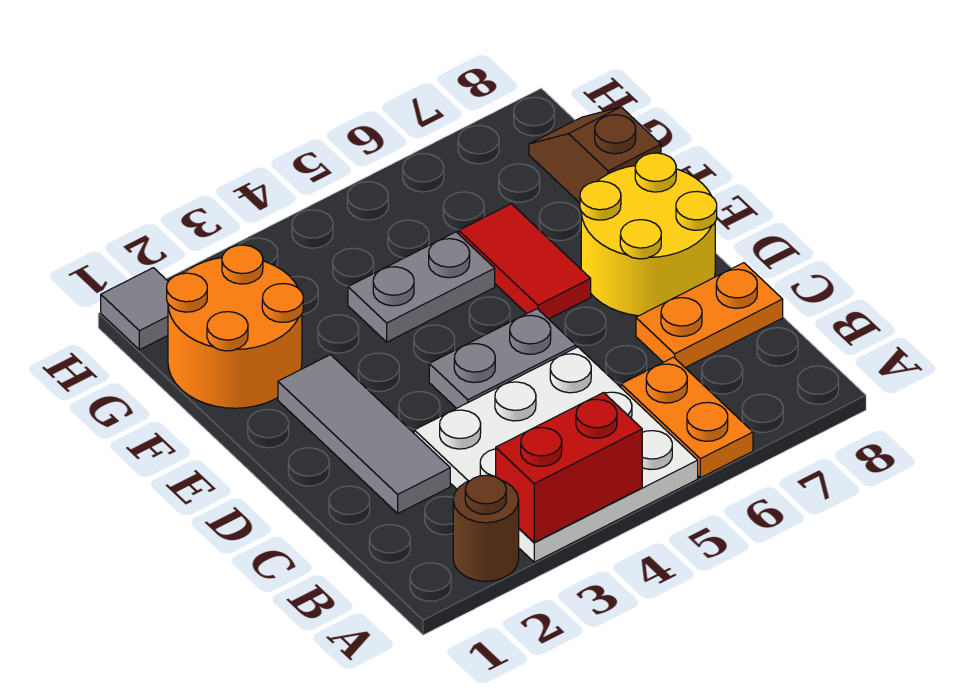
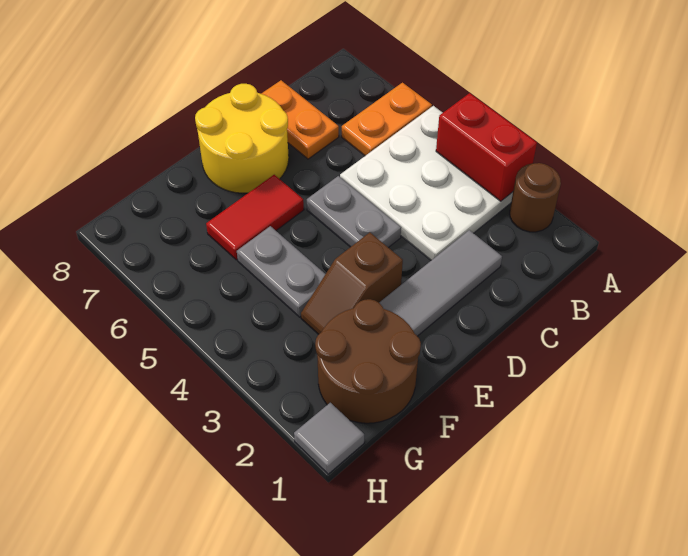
orange 2x2 round brick [167,245,303,408] -> brown 2x2 round brick [315,299,421,423]
brown 1x2 slope [529,107,661,203] -> brown 1x2 slope moved to [301,232,403,334]

